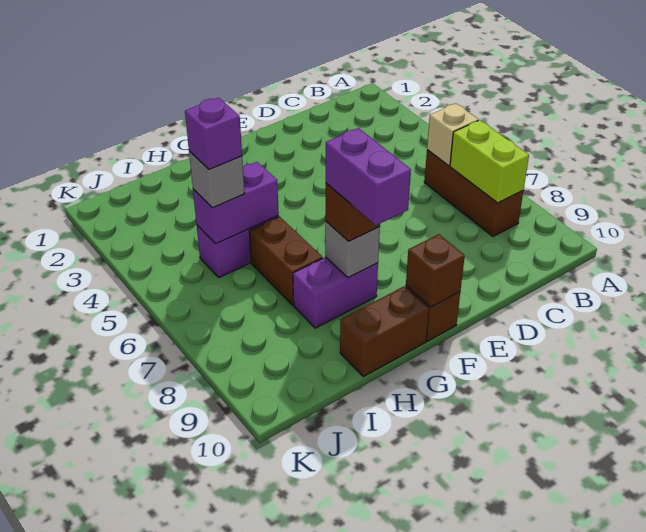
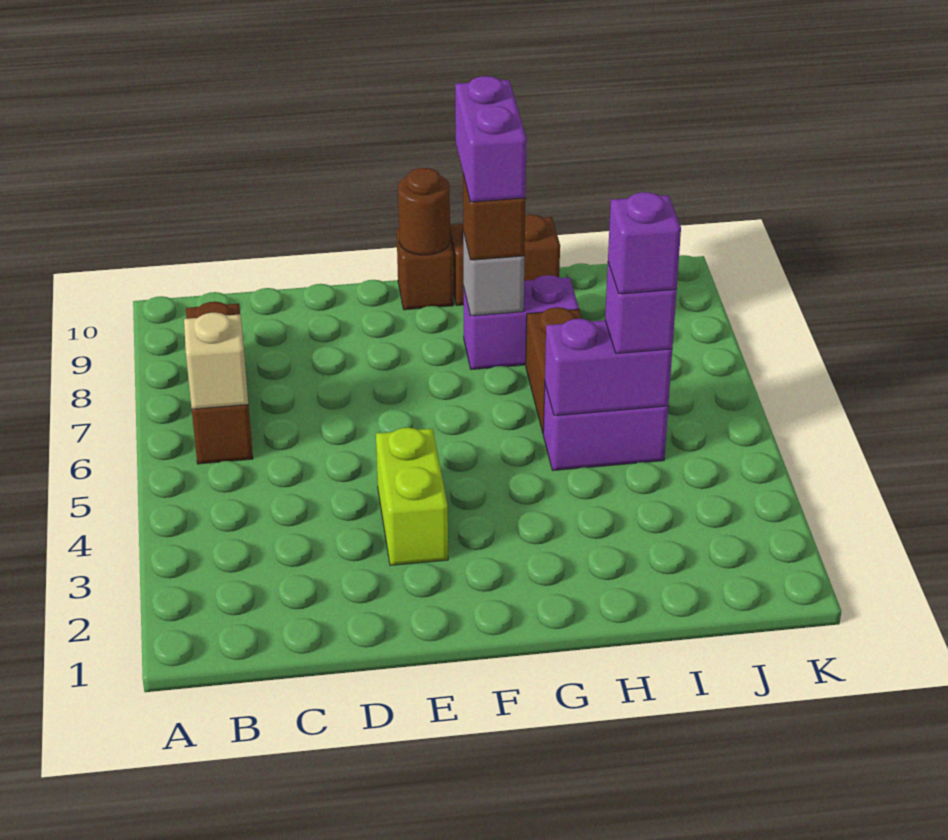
lime 1x2 brick [450,120,529,203] -> lime 1x2 brick moved to [376,428,448,565]
brown 1x1 brick [406,234,465,307] -> brown 1x1 round brick [398,168,450,255]
grey 1x1 brick [189,151,245,208] -> purple 1x1 brick [605,263,677,354]

